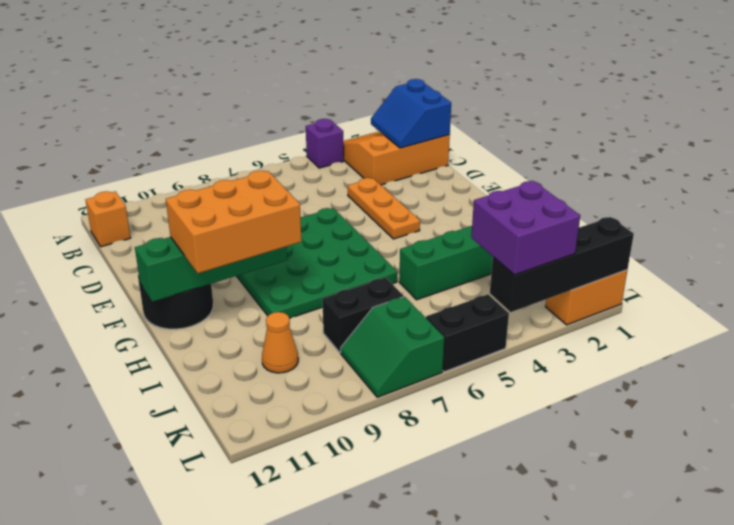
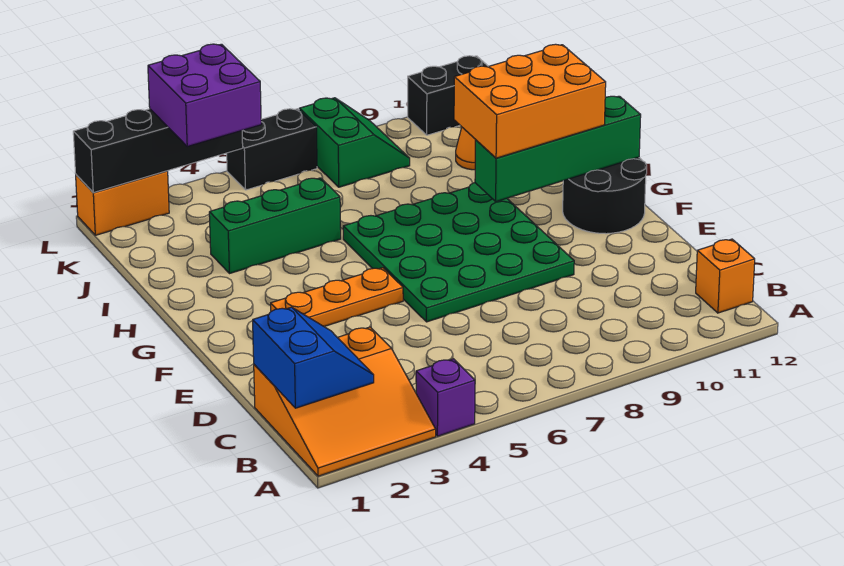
orange 1x3 plate [348,178,420,239] -> orange 1x3 plate turned to [271,268,403,326]
black 1x2 brick [322,278,404,353] -> black 1x2 brick moved to [408,56,488,135]

